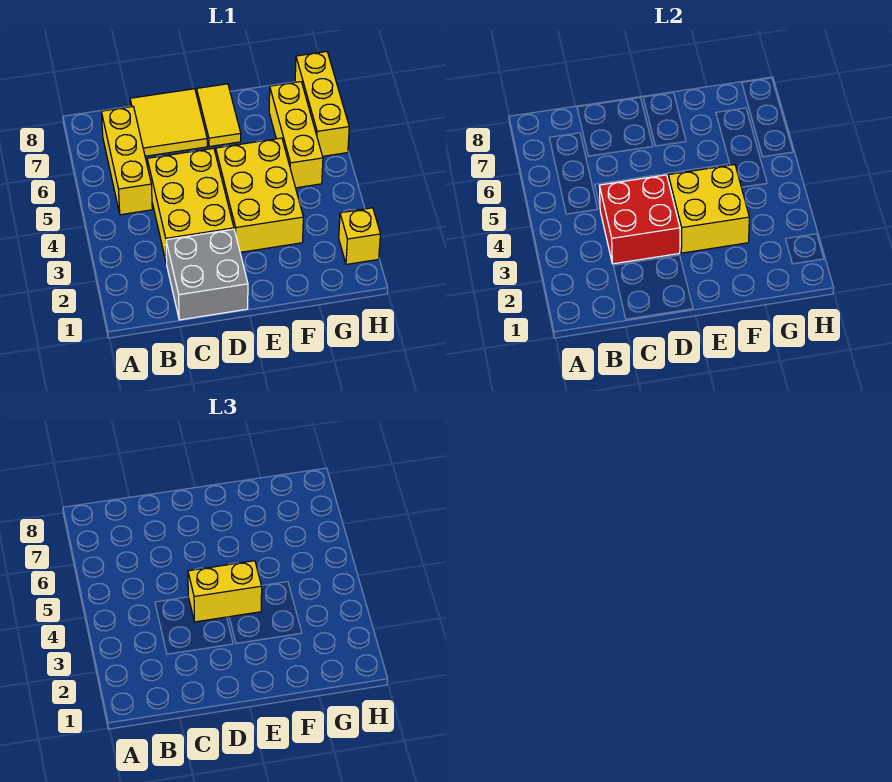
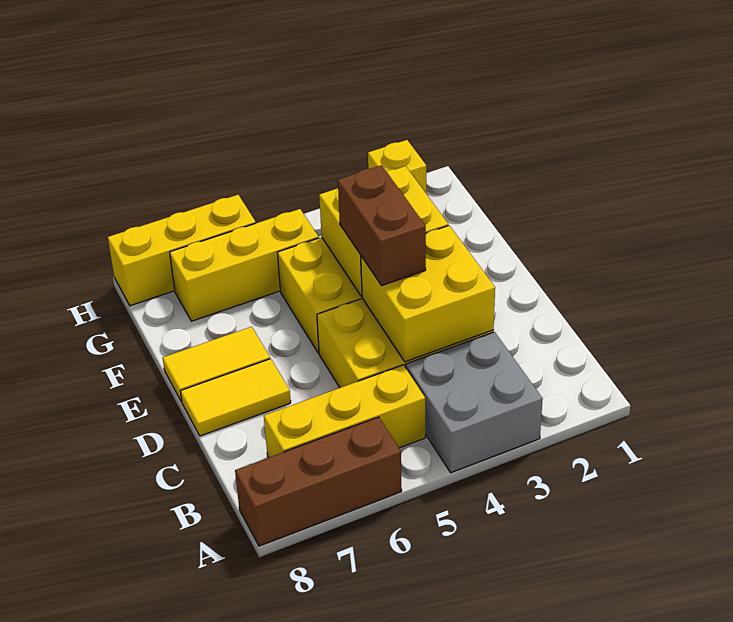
none -> brown 1x3 brick [235,417,402,546]
grey 2x2 brick [166,229,248,320] -> grey 2x2 brick moved to [406,332,543,473]
red 2x2 brick [599,175,680,264] -> yellow 2x2 brick [361,225,495,362]
yellow 2x2 tile [130,89,207,156] -> yellow 1x2 tile [180,359,291,436]
yellow 1x2 brick [188,561,262,622] -> brown 1x2 brick [338,165,426,286]

